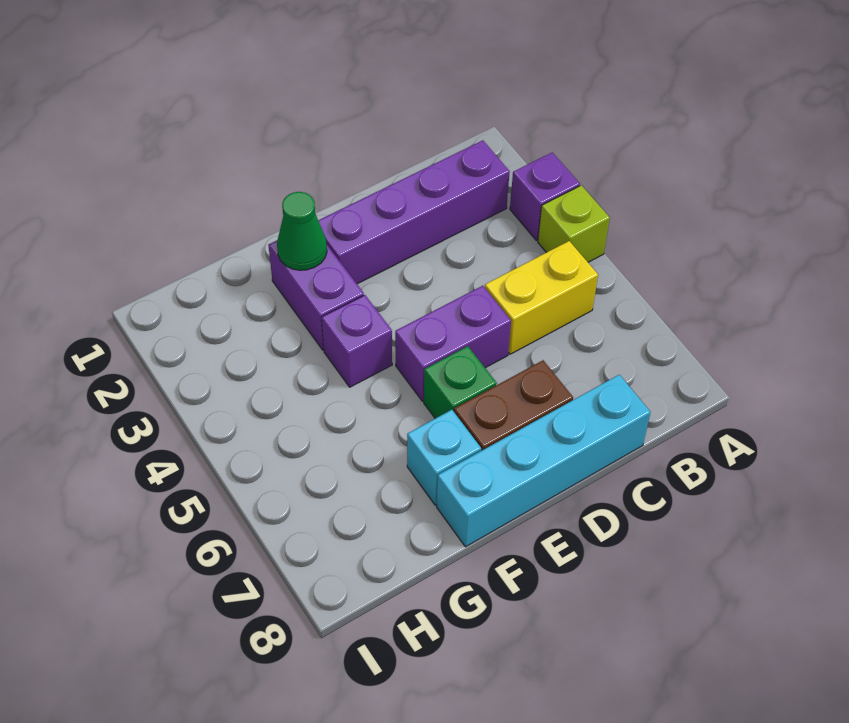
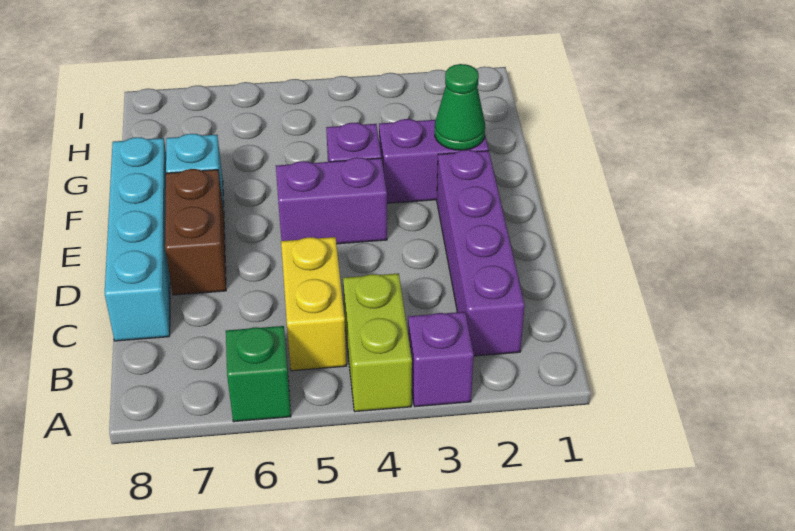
lime 1x1 brick [538,185,610,262] -> lime 1x2 brick [343,273,412,412]
purple 1x2 brick [395,286,511,401] -> purple 1x2 brick turned to [276,157,387,244]
green 1x1 brick [424,346,497,418] -> green 1x1 brick moved to [226,326,291,422]

